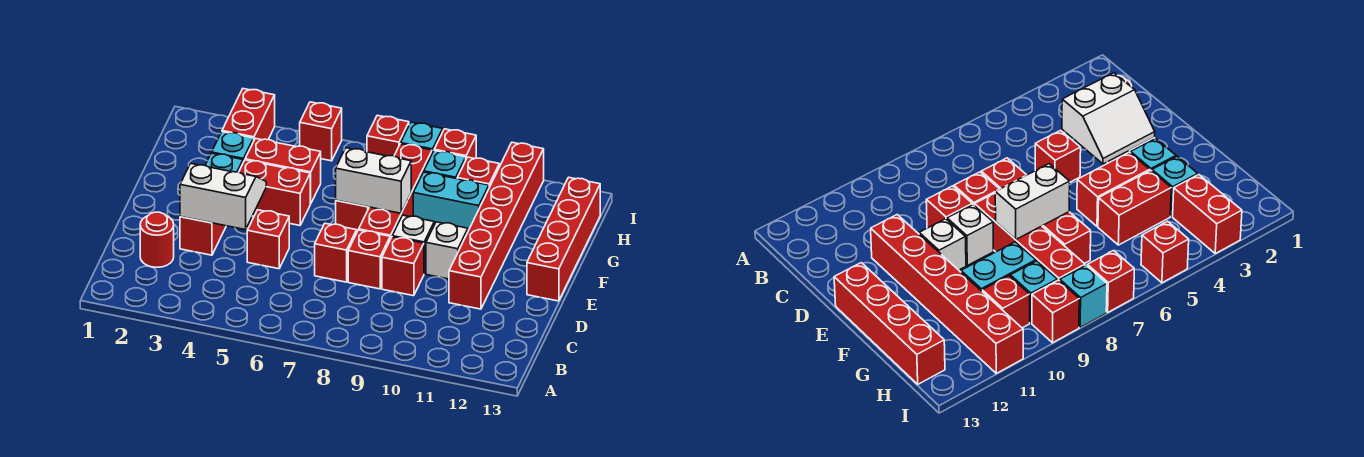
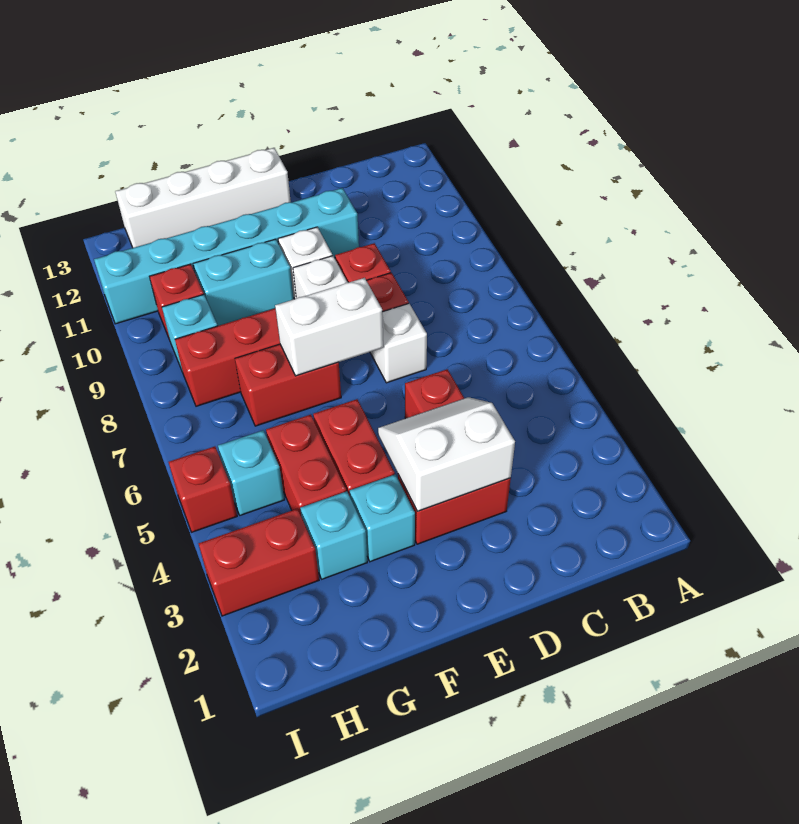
red 1x1 round brick [140,212,174,267] -> none
white 2x2 slope [180,163,266,230] -> white 2x2 slope turned to [378,397,515,511]
red 1x1 brick [315,223,357,282] -> white 1x1 brick [370,304,427,383]
red 1x6 brick [449,142,544,309] -> cyan 1x6 brick [94,188,359,324]
red 1x4 brick [527,177,600,301] -> white 1x4 brick [115,148,291,248]
white 1x2 brick [336,148,411,213] -> white 1x2 brick turned to [275,278,383,376]
cyan 1x2 brick [413,172,489,231] -> cyan 1x2 brick turned to [193,239,294,326]
red 1x1 brick [367,115,409,156] -> none
cyan 1x1 brick [401,122,443,153] -> cyan 1x1 brick moved to [218,430,284,515]
red 1x1 brick [434,129,476,159] -> none

